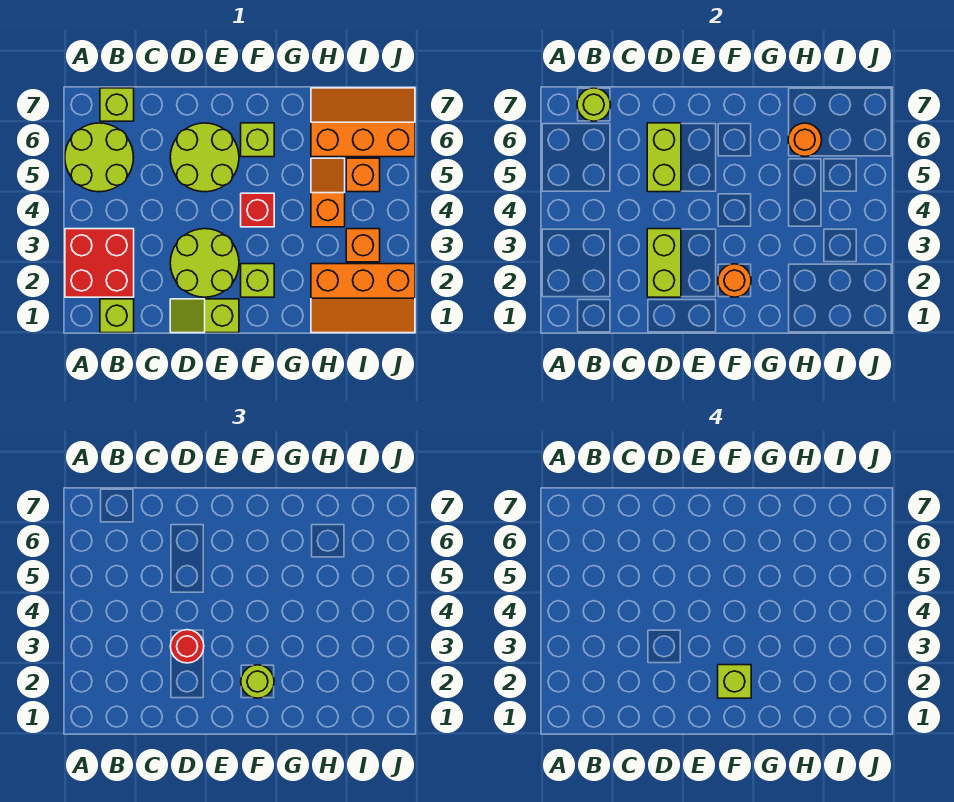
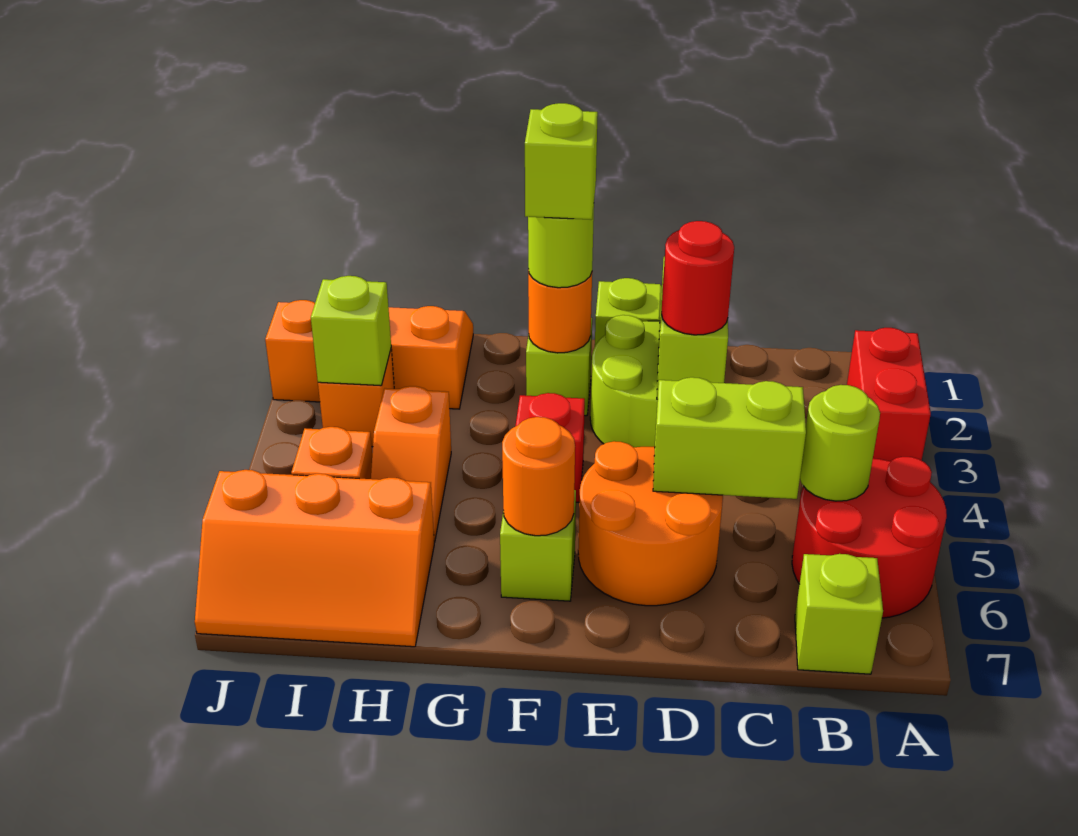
red 2x2 brick [65,229,134,297] -> red 1x2 brick [847,328,931,461]
lime 2x2 round brick [65,123,134,192] -> red 2x2 round brick [792,457,947,618]
lime 1x1 brick [100,299,134,333] -> lime 1x1 brick moved to [311,276,391,386]
lime 1x1 round brick [577,88,611,121] -> lime 1x1 round brick moved to [800,385,880,501]
lime 2x2 round brick [170,123,239,192] -> orange 2x2 round brick [578,441,723,606]
lime 1x2 brick [647,123,681,192] -> lime 1x2 brick turned to [653,377,806,499]
orange 1x1 round brick [788,123,822,157] -> orange 1x1 round brick moved to [502,417,575,536]

